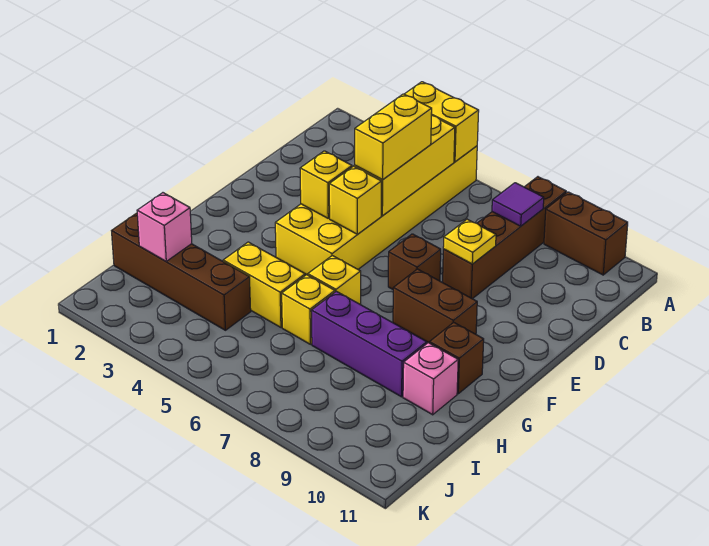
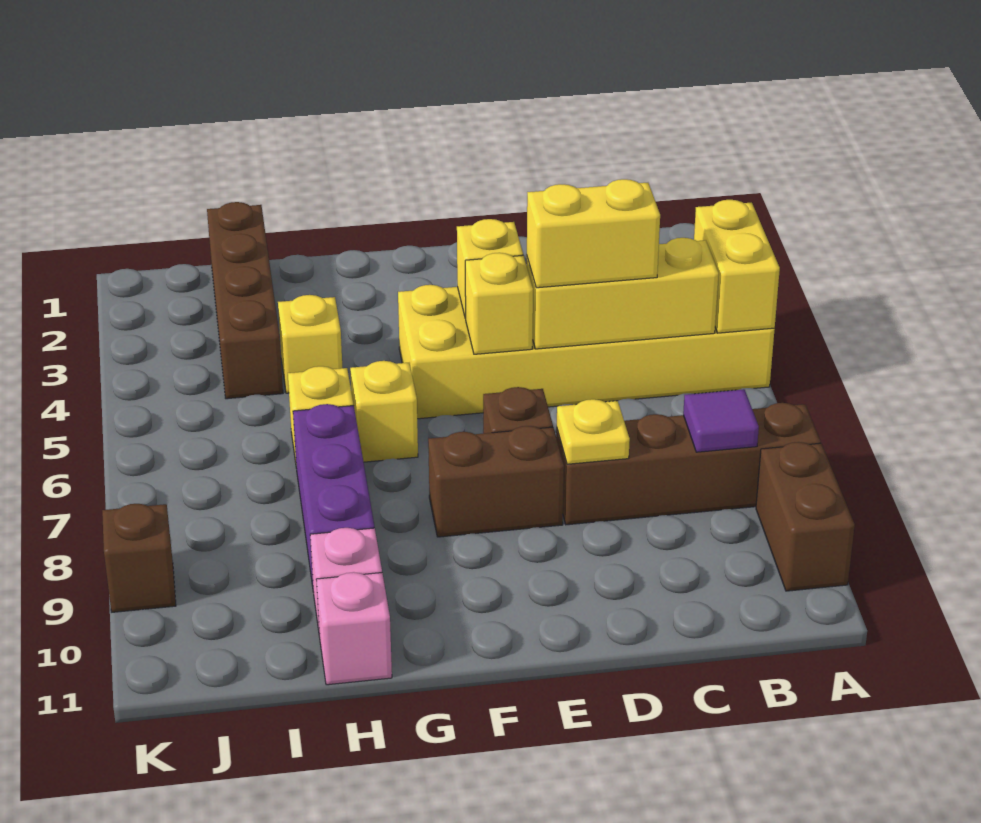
brown 1x2 brick [393,269,477,343] -> brown 1x2 brick turned to [428,426,564,537]
brown 1x1 brick [429,322,484,394] -> brown 1x1 brick moved to [102,504,176,612]
yellow 1x2 brick [223,242,305,327] -> yellow 1x1 brick [278,295,342,393]
pink 1x1 brick [137,193,192,261] -> pink 1x1 brick moved to [316,572,392,685]

